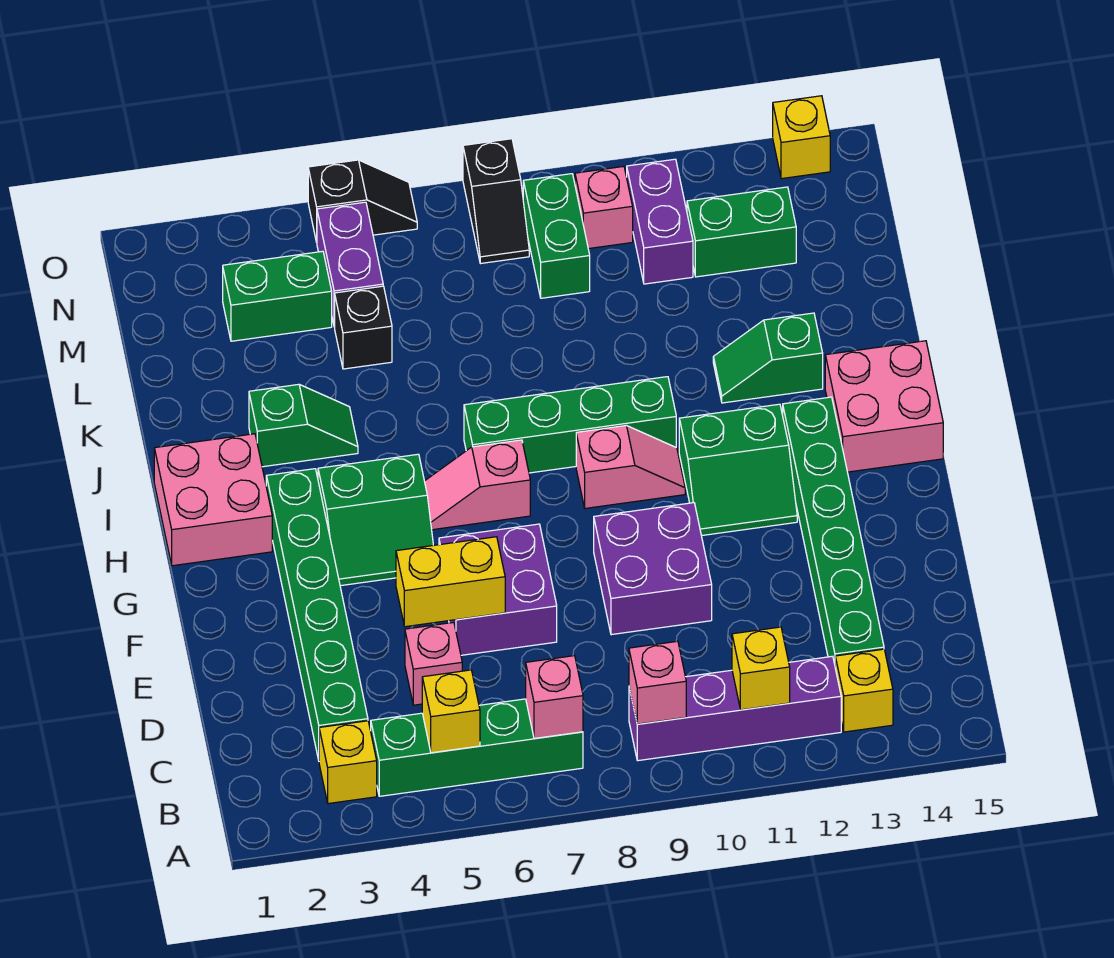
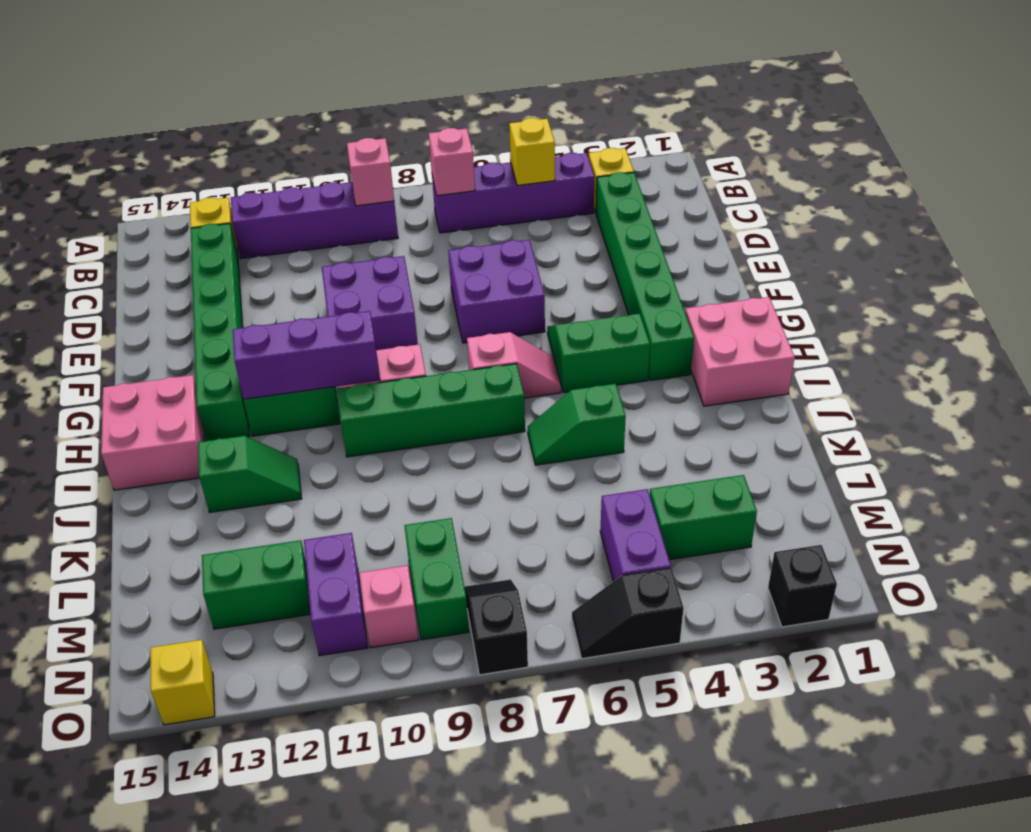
green 1x4 brick [371,699,583,796] -> purple 1x4 brick [432,153,595,233]
yellow 1x1 brick [732,627,790,710] -> none
pink 1x1 brick [405,622,462,705] -> none
yellow 1x2 brick [396,537,505,627] -> none
none -> purple 1x3 brick [233,311,380,399]
green 1x2 slope [249,384,358,467] -> green 1x2 slope moved to [528,384,626,465]
black 1x1 brick [335,286,392,369] -> black 1x1 brick moved to [768,545,837,627]

